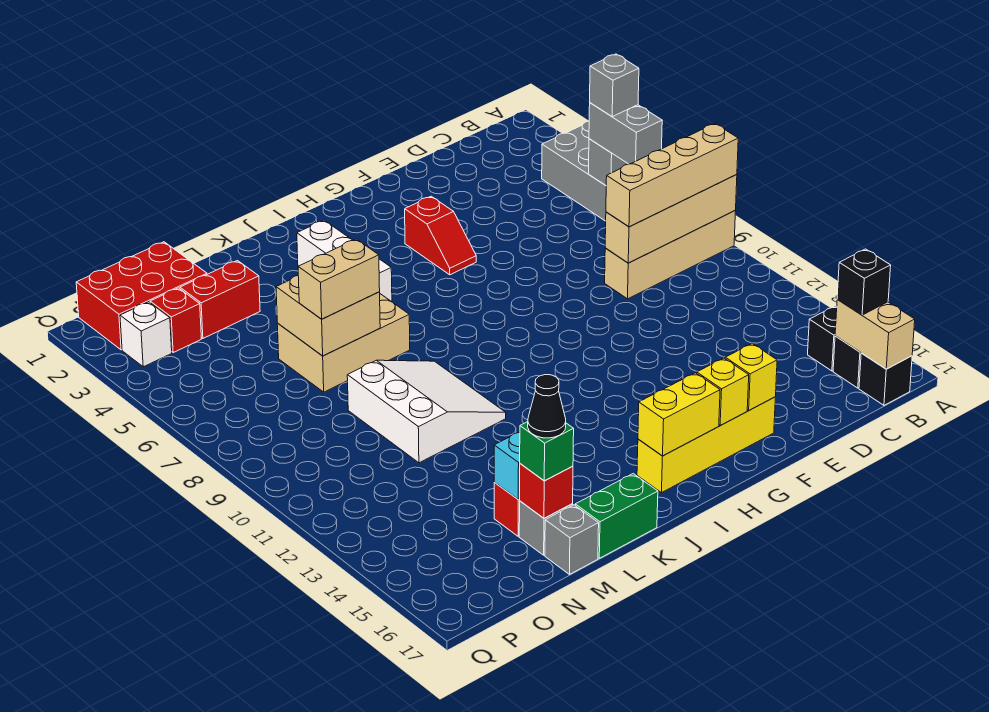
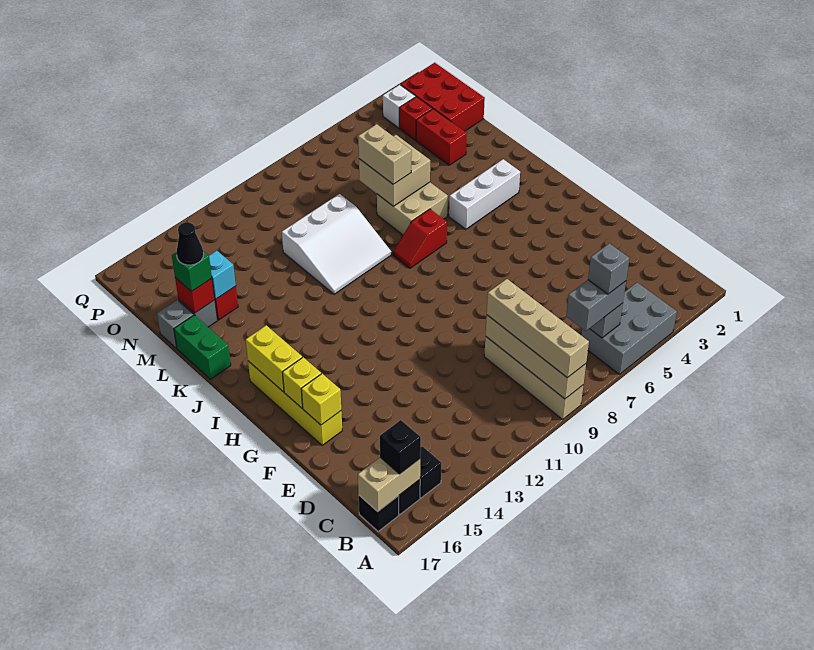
red 1x2 slope [405,196,476,275] -> red 1x2 slope moved to [393,209,447,268]
tan 2x3 brick [277,294,410,392] -> tan 2x2 brick [377,182,448,235]

